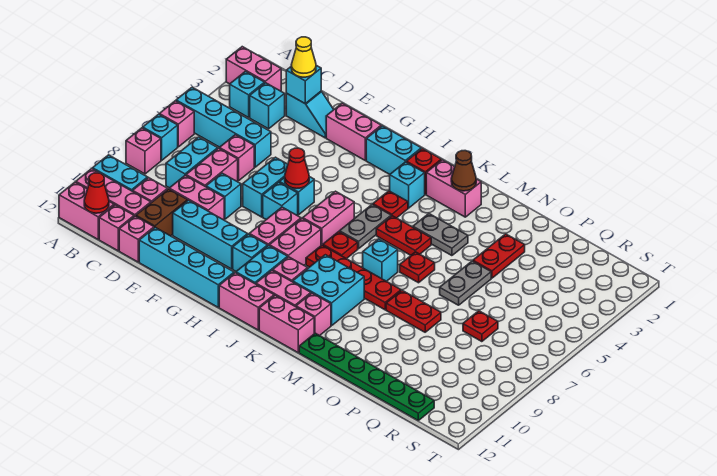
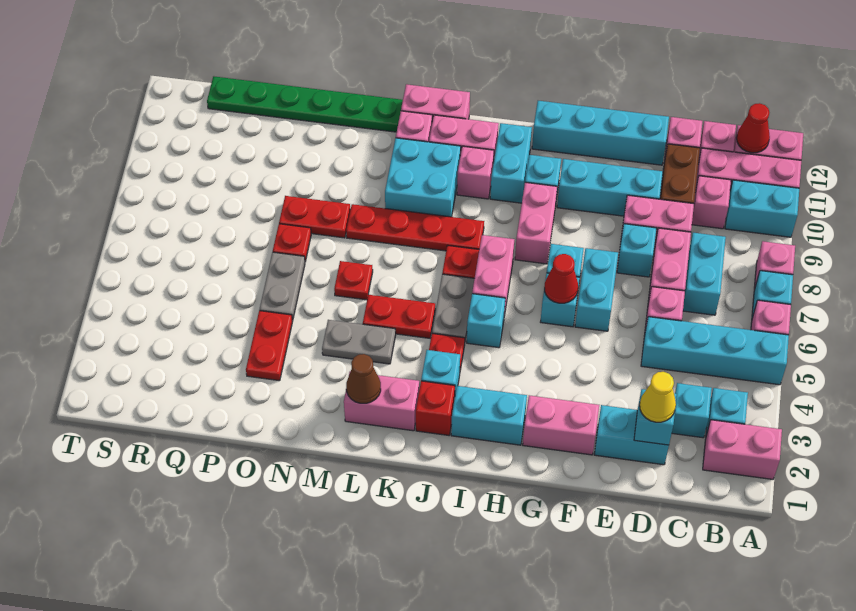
cyan 1x2 slope [286,91,334,138] -> cyan 1x2 brick [594,405,669,465]
pink 1x2 brick [269,218,321,265] -> none
pink 1x2 brick [219,273,274,330] -> none
cyan 1x1 brick [363,239,398,281] -> cyan 1x1 brick moved to [467,294,505,348]
red 1x1 plate [463,311,498,342] -> red 1x1 plate moved to [273,224,311,262]

